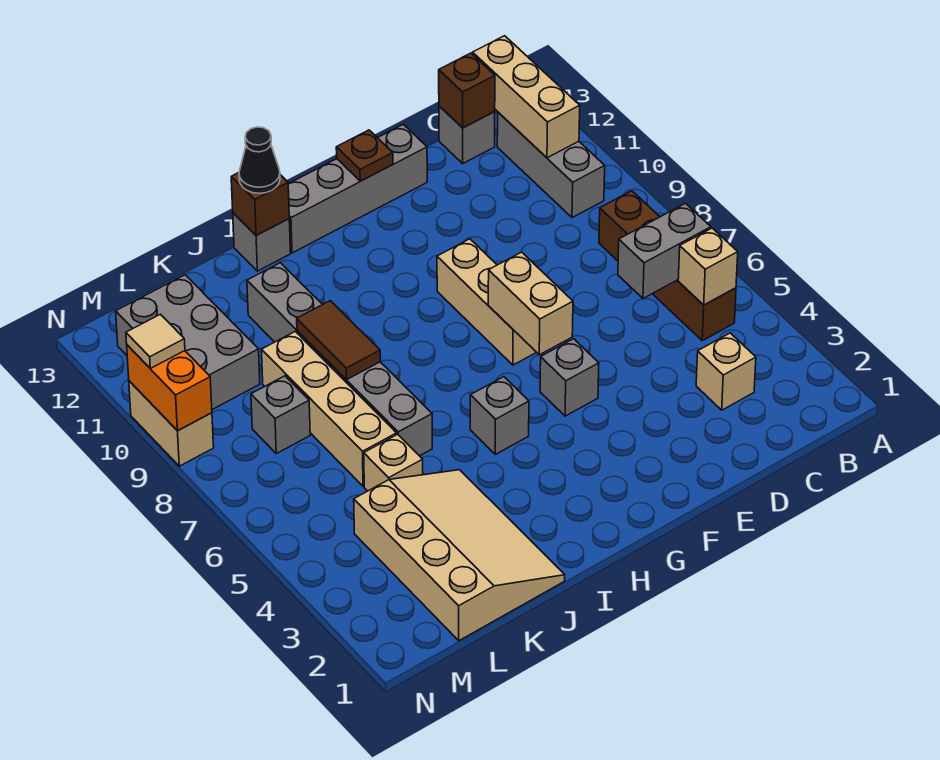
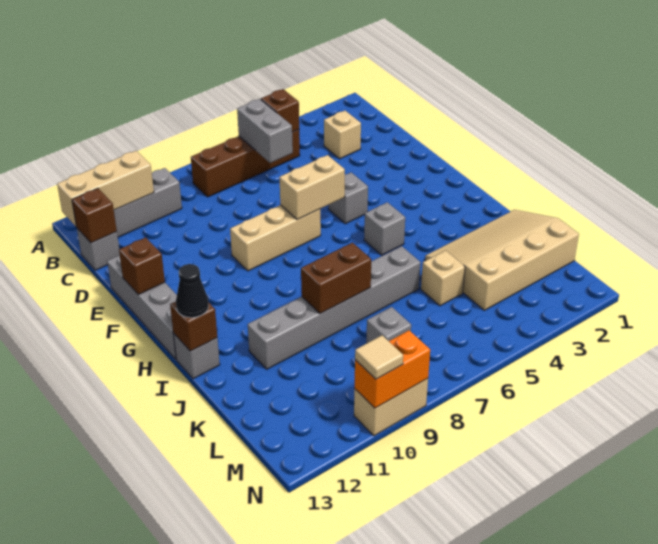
tan 1x1 brick [678,228,738,305] -> brown 1x1 brick [261,89,299,132]
brown 1x1 plate [336,130,393,181] -> brown 1x1 brick [119,237,165,295]
brown 1x2 tile [297,301,380,380] -> brown 1x2 brick [301,243,371,314]
tan 1x4 brick [262,331,397,486] -> none
grey 2x3 brick [116,275,260,410] -> none

